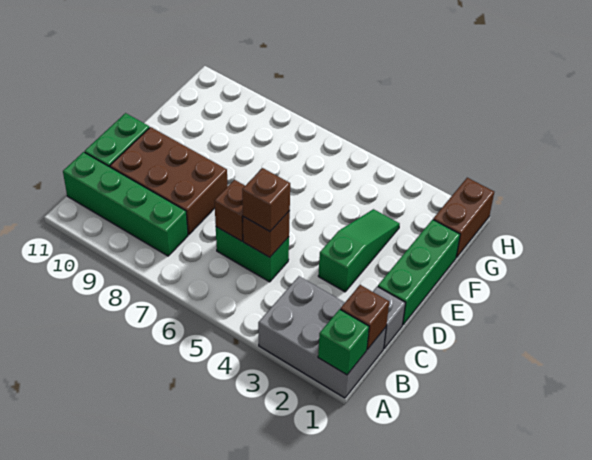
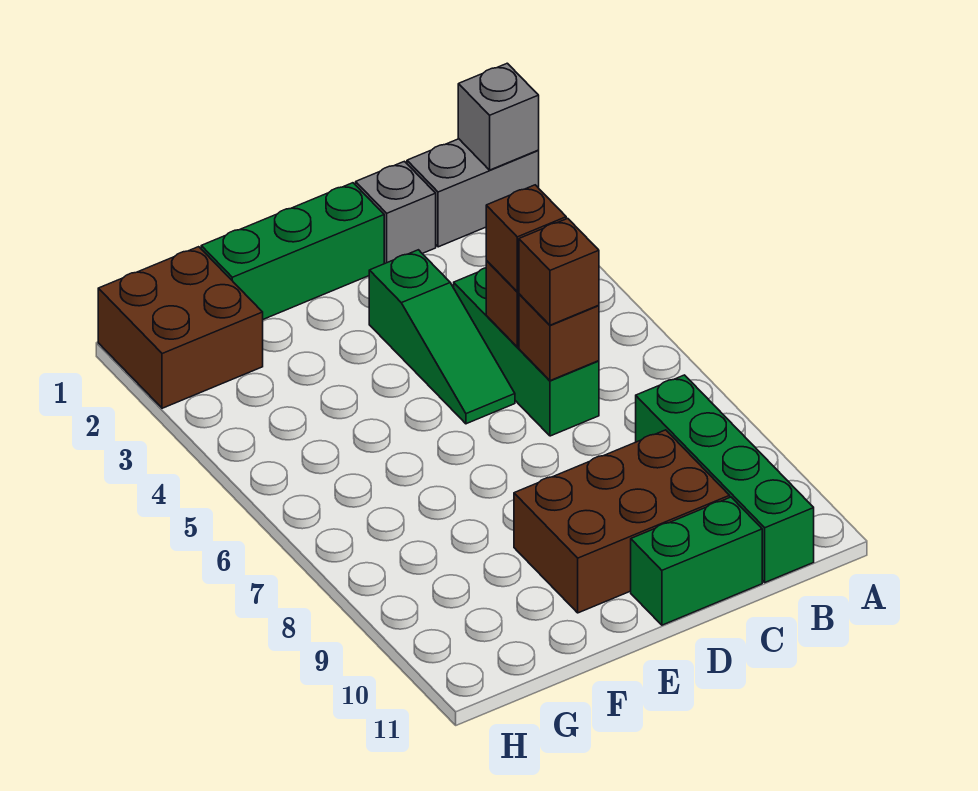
grey 2x3 brick [258,276,386,398] -> grey 1x2 brick [407,139,539,247]
green 1x1 brick [318,309,369,375] -> grey 1x1 brick [458,63,539,170]
brown 1x1 brick [340,285,389,350] -> brown 1x1 brick moved to [519,218,599,325]
green 1x2 brick [216,227,289,282] -> green 1x3 brick [454,268,599,436]
brown 2x3 brick [110,127,228,235] -> brown 2x3 brick turned to [514,430,730,613]
green 1x3 slope [318,209,400,292] -> green 1x3 slope turned to [369,250,515,424]
brown 1x2 brick [433,178,494,257] -> brown 2x2 brick [98,247,263,408]

